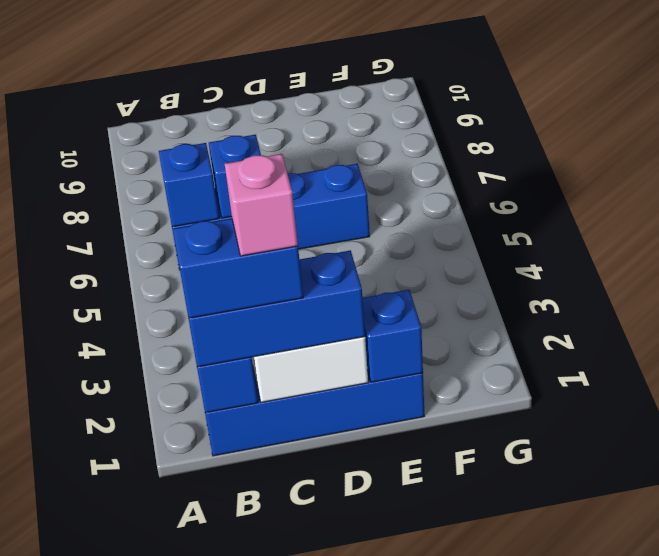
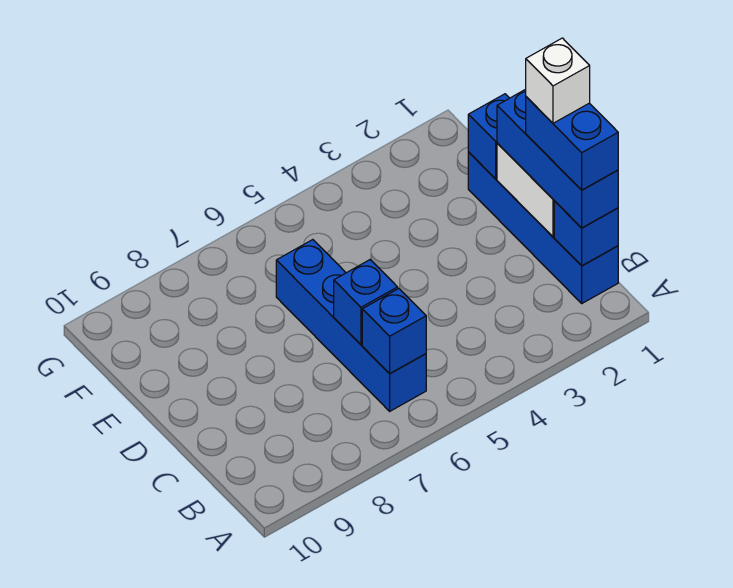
pink 1x1 brick [225,154,298,256] -> white 1x1 brick [526,38,590,123]

